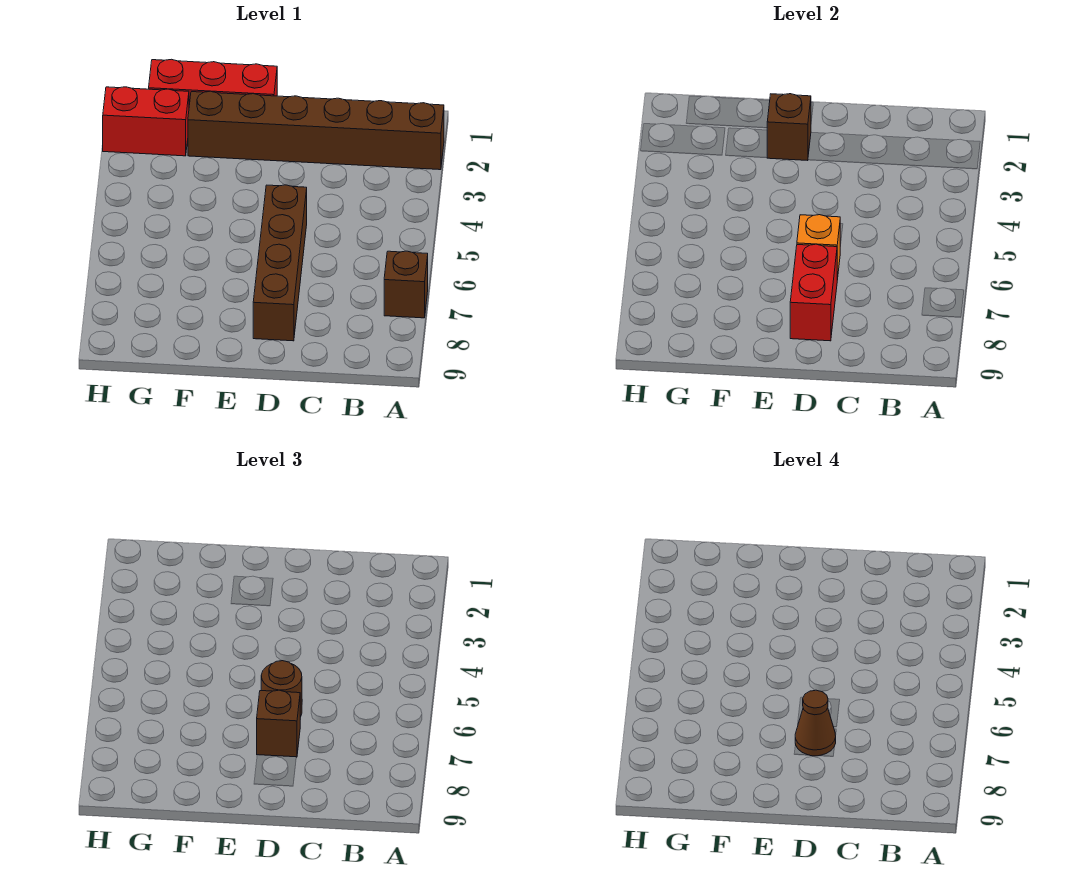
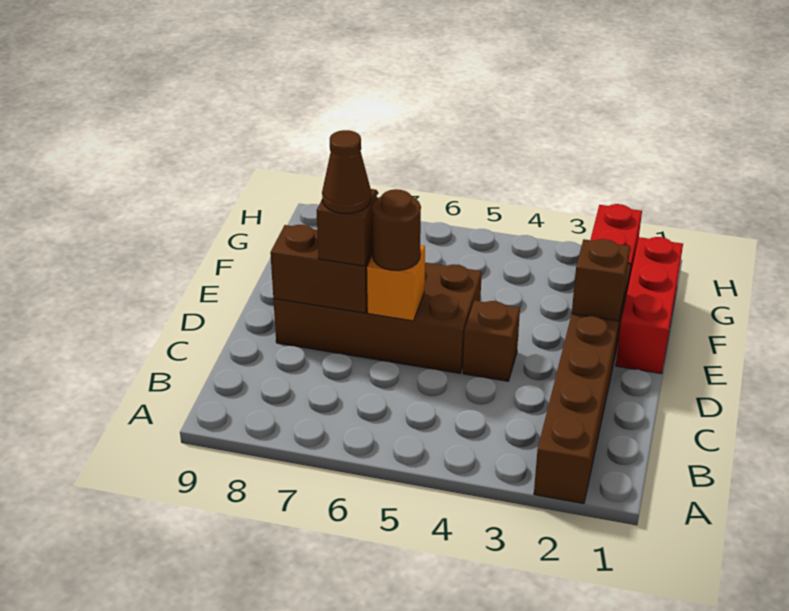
brown 1x1 brick [384,251,428,318] -> brown 1x1 brick moved to [463,301,520,381]
brown 1x4 brick [253,185,307,341] -> brown 2x4 brick [273,263,482,373]
red 1x2 brick [790,244,837,341] -> brown 1x2 brick [270,225,372,313]

